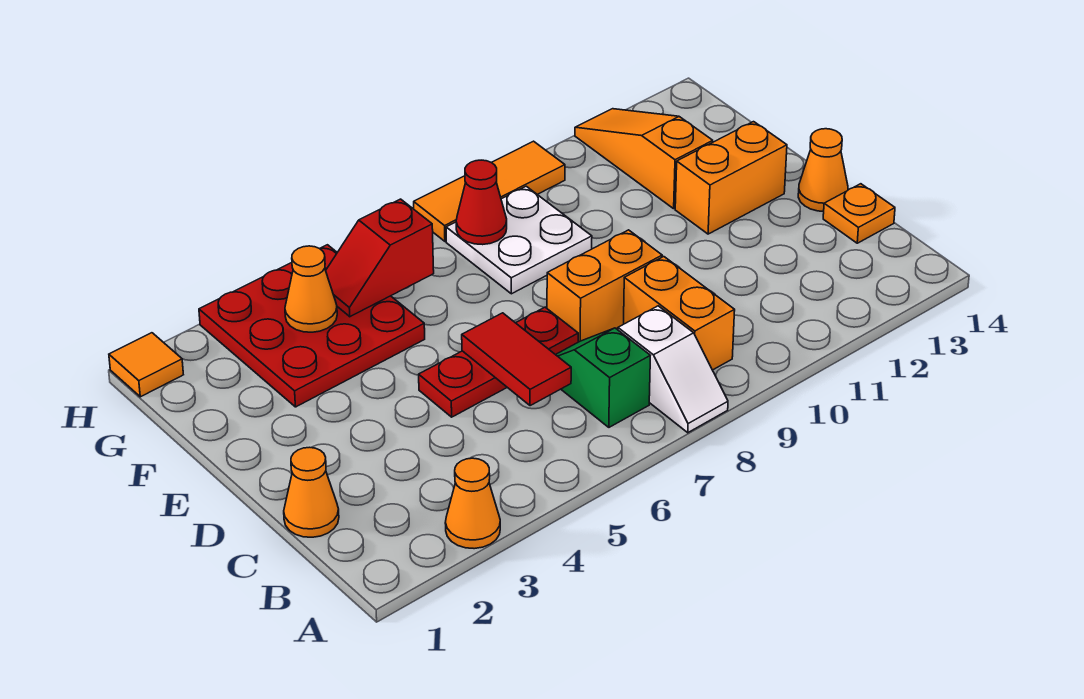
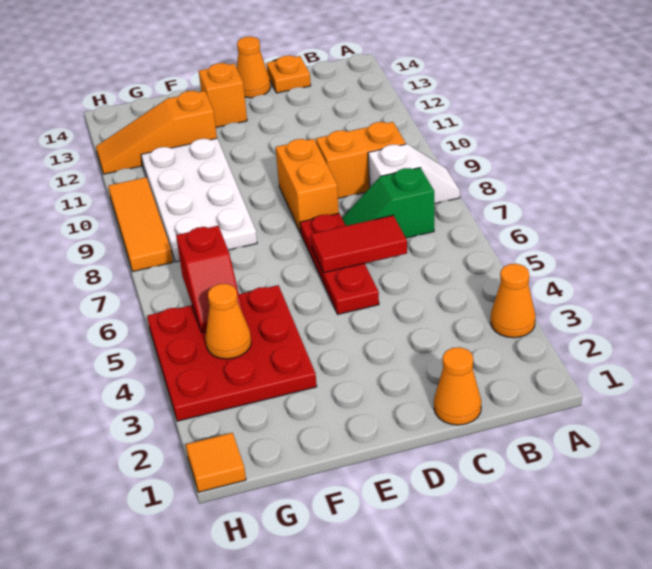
orange 1x2 brick [675,122,787,234] -> orange 1x1 brick [199,63,247,127]
white 2x2 plate [446,186,592,294] -> white 2x4 plate [141,138,257,262]
red 1x1 cone [456,160,507,245] -> none

